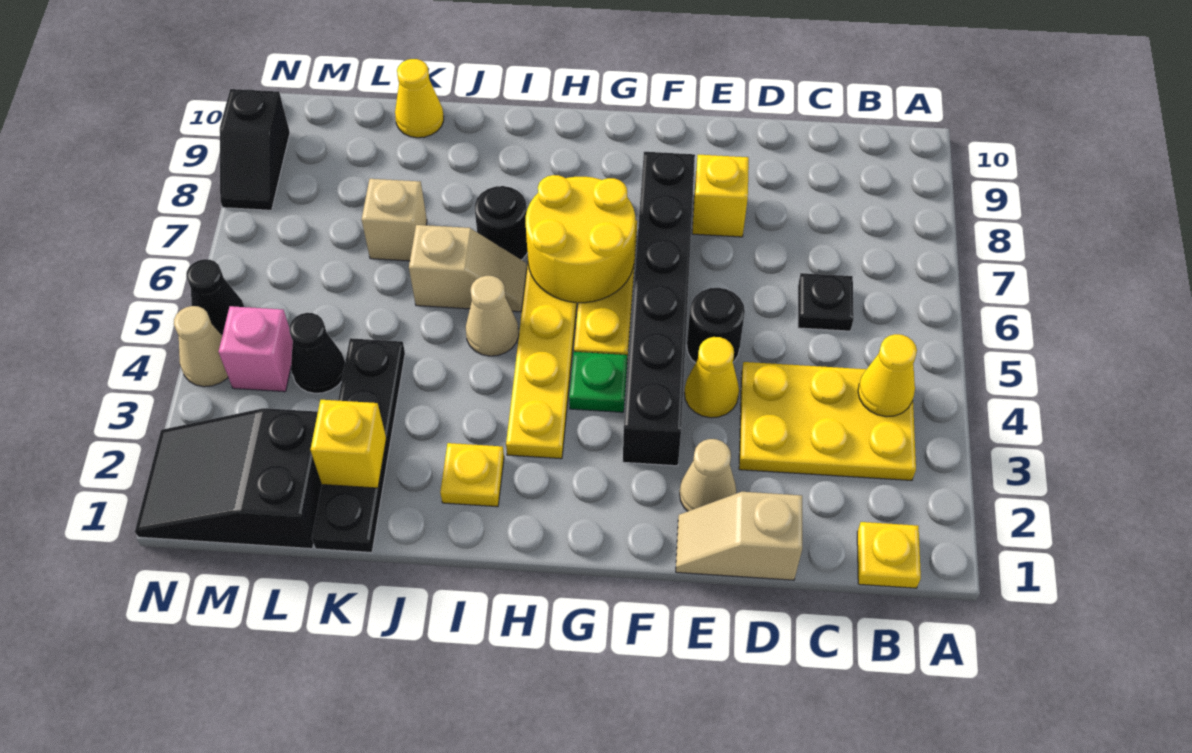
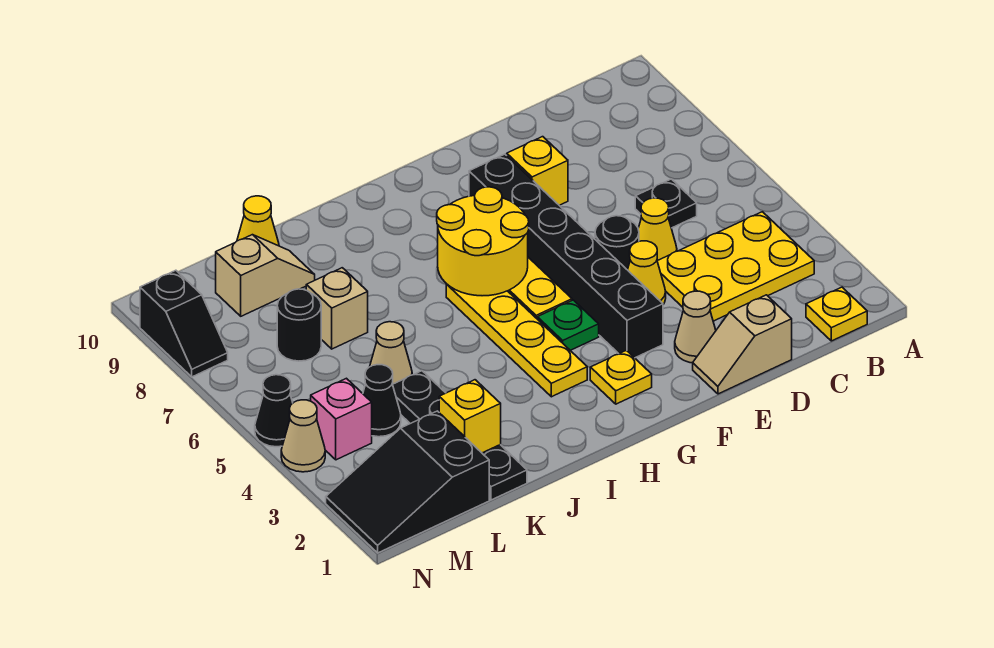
yellow 1x1 cone [858,334,917,417] -> yellow 1x1 cone moved to [638,198,677,261]
yellow 1x1 plate [440,443,504,507] -> yellow 1x1 plate moved to [590,350,652,404]
tan 1x1 cone [466,276,519,356] -> tan 1x1 cone moved to [370,322,412,384]
tan 1x2 slope [409,225,527,312] -> tan 1x2 slope moved to [216,235,315,316]
black 1x1 round brick [475,186,528,260] -> black 1x1 round brick moved to [277,289,321,361]

